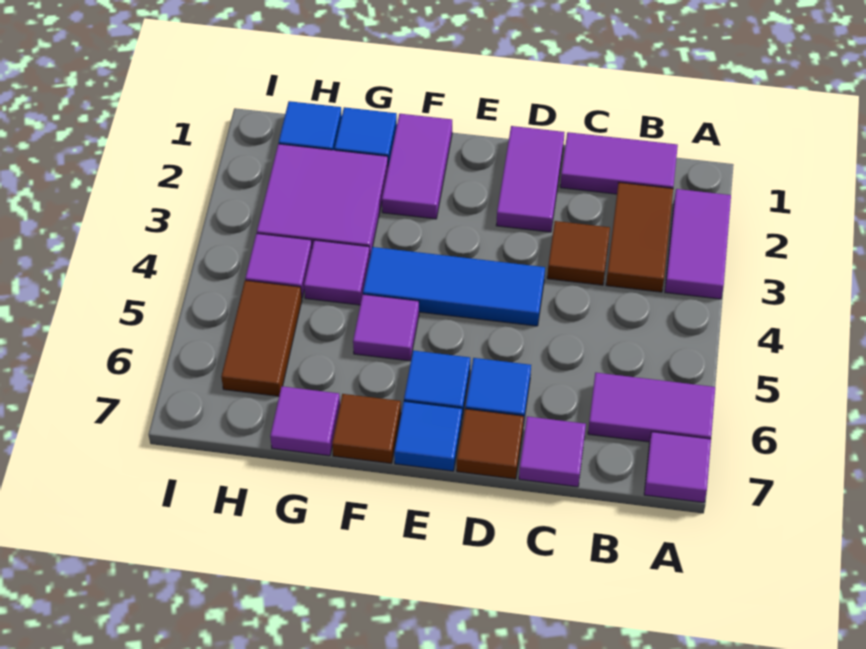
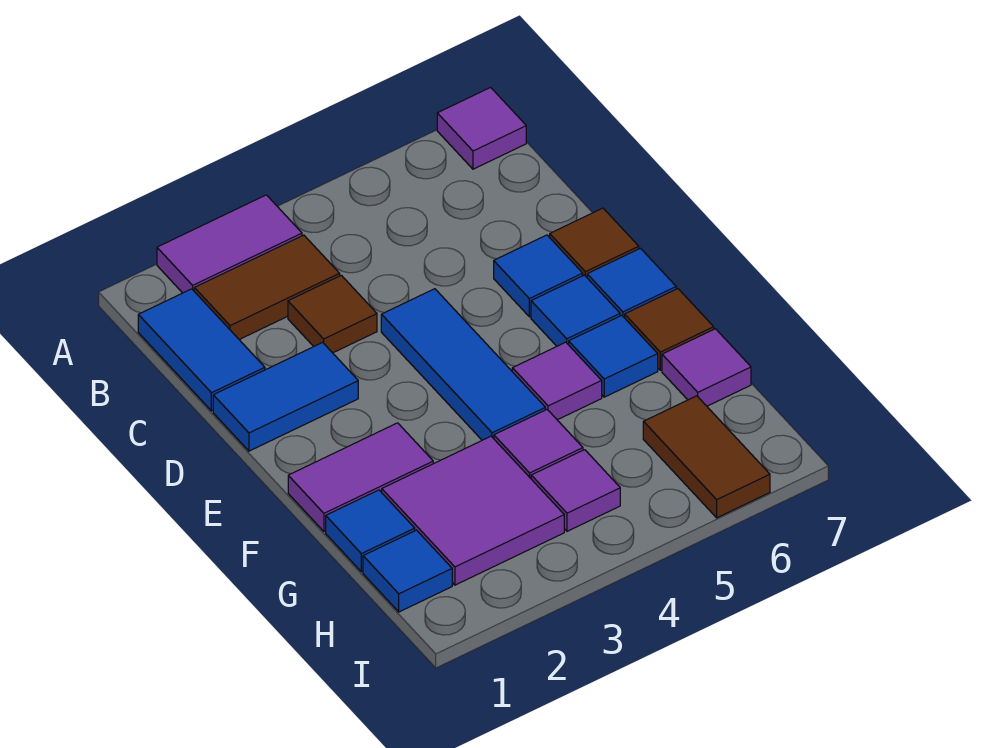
purple 1x2 tile [588,373,715,442] -> none
purple 1x2 tile [560,132,678,194] -> blue 1x2 tile [138,289,265,411]
purple 1x1 tile [519,416,586,487] -> none
purple 1x2 tile [496,126,564,232] -> blue 1x2 tile [213,342,358,451]
none -> blue 1x1 tile [569,316,658,397]
brown 1x2 tile [221,280,302,396] -> brown 1x2 tile turned to [643,396,770,518]

